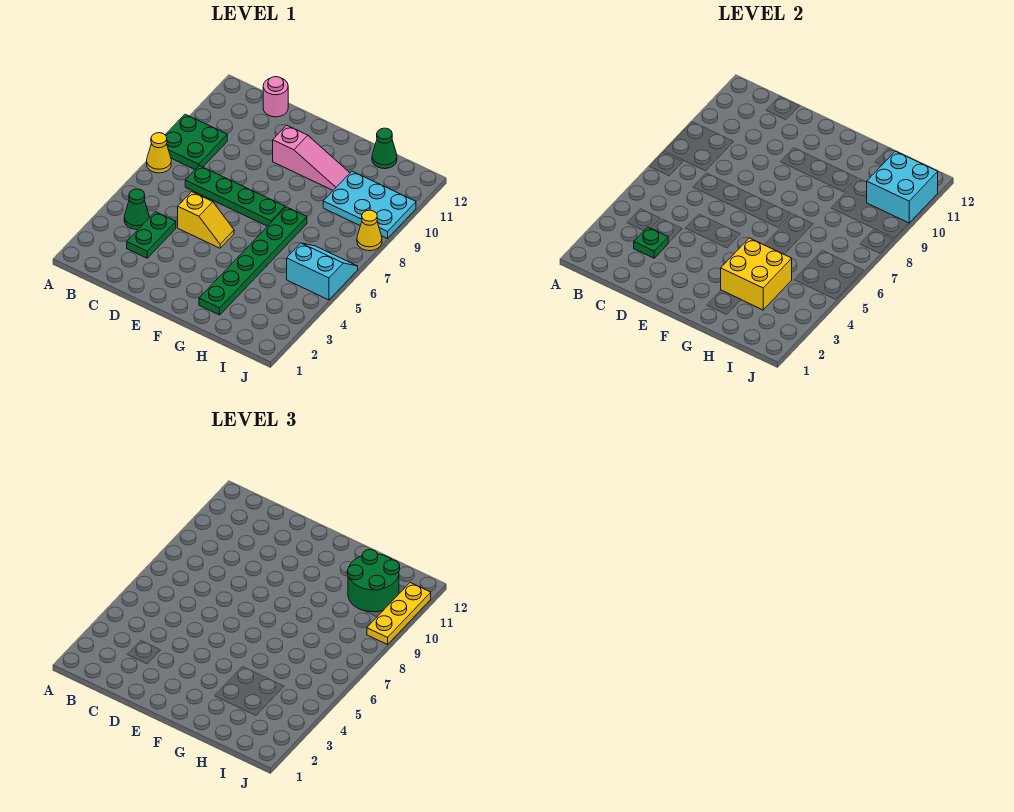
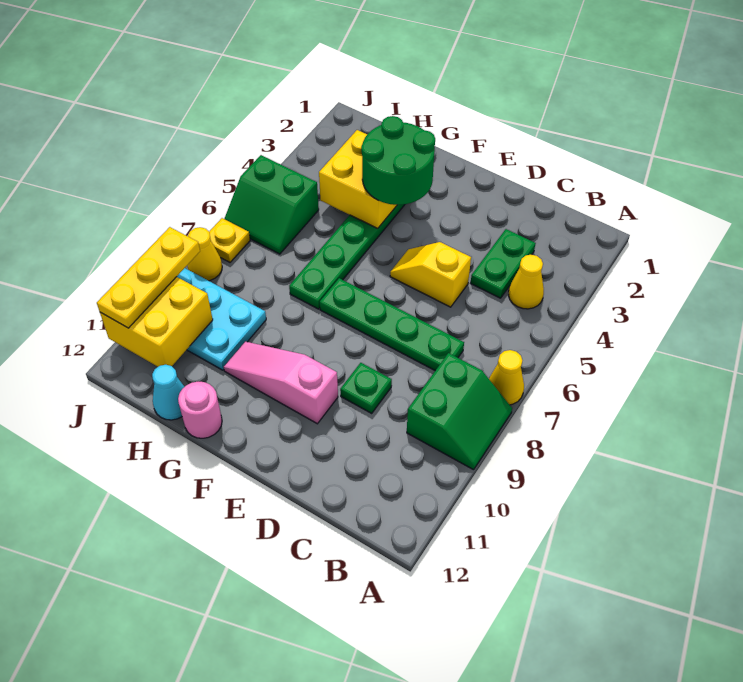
green 2x2 plate [165,114,227,169] -> green 2x2 slope [407,353,512,470]
green 1x1 cone [124,189,149,229] -> yellow 1x1 cone [508,255,544,309]
green 1x1 plate [634,227,668,258] -> green 1x1 plate moved to [340,363,392,413]
pink 1x1 round brick [263,77,288,117] -> pink 1x1 round brick moved to [178,381,222,438]
green 2x2 round brick [347,550,400,612] -> green 2x2 round brick moved to [361,116,435,205]
green 1x1 cone [372,128,397,169] -> cyan 1x1 cone [152,365,184,420]
cyan 2x2 slope [287,243,358,300] -> green 2x2 slope [224,155,319,254]
cyan 2x2 brick [867,151,938,223] -> yellow 2x2 brick [100,277,213,367]
none -> yellow 1x1 plate [209,218,250,262]

